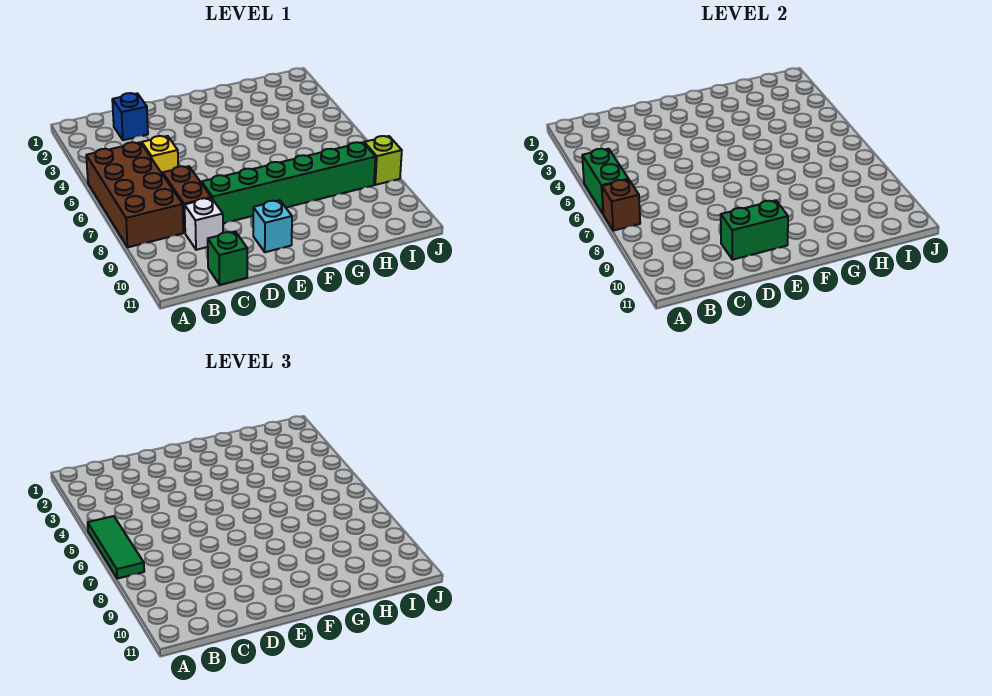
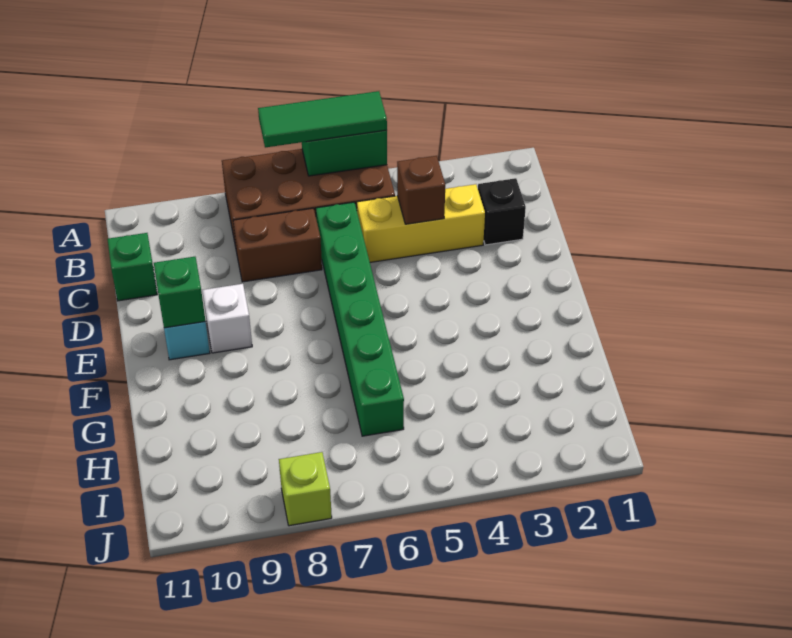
brown 1x1 brick [602,180,640,231] -> brown 1x1 brick moved to [397,156,445,224]
blue 1x1 brick [112,93,148,140] -> black 1x1 brick [478,178,526,245]
yellow 1x1 brick [142,136,178,174] -> yellow 1x3 brick [357,184,485,262]
white 1x1 brick [185,198,223,250] -> white 1x1 brick moved to [202,284,252,353]
green 1x6 brick [202,142,375,223] -> green 1x6 brick moved to [316,202,404,436]
green 1x2 brick [721,200,788,260] -> green 1x1 brick [154,257,205,328]

